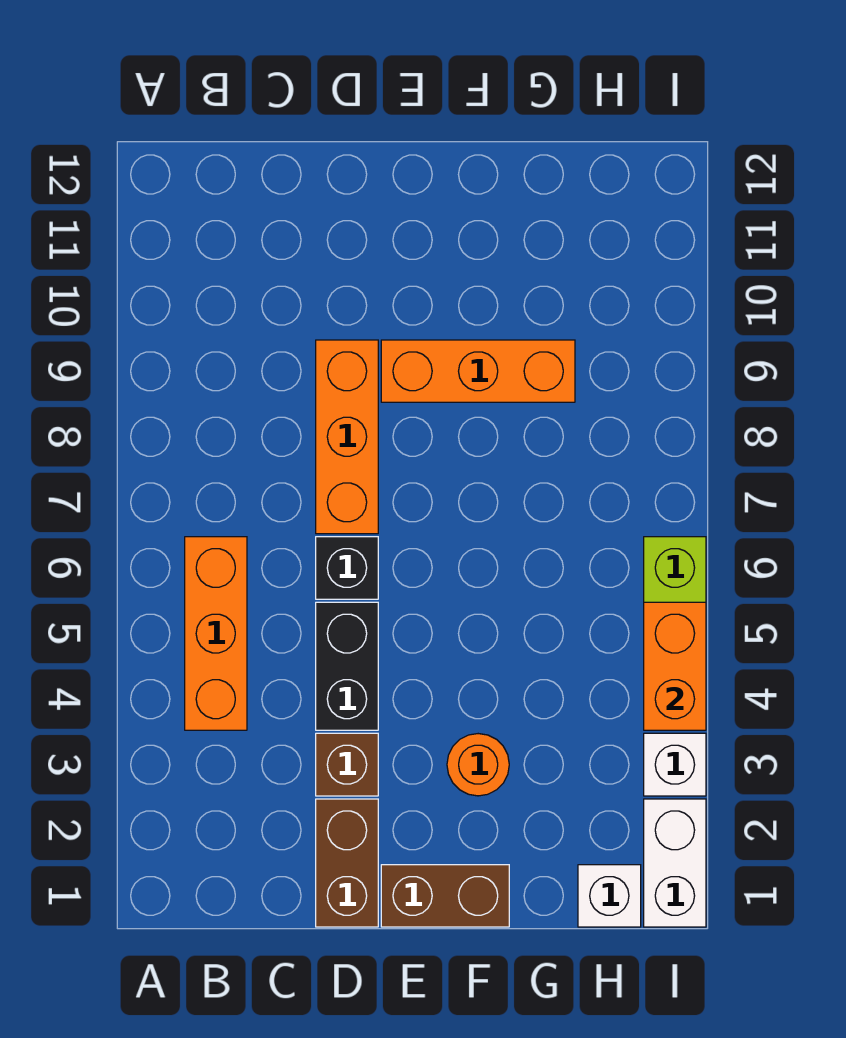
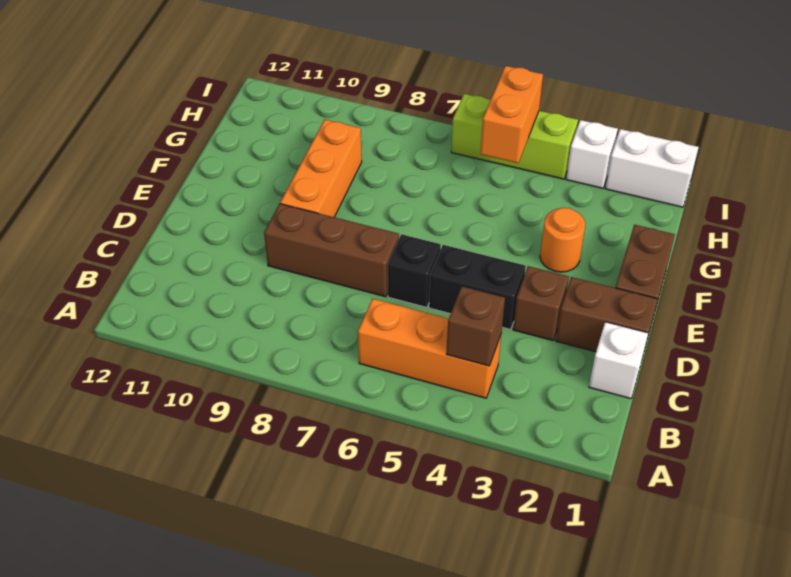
none -> brown 1x1 brick [446,287,505,366]
orange 1x3 brick [316,340,378,534] -> brown 1x3 brick [264,204,399,297]
white 1x1 brick [578,865,641,927] -> white 1x1 brick moved to [589,322,648,399]
orange 1x2 brick [644,602,706,730] -> orange 1x2 brick turned to [480,66,543,163]

